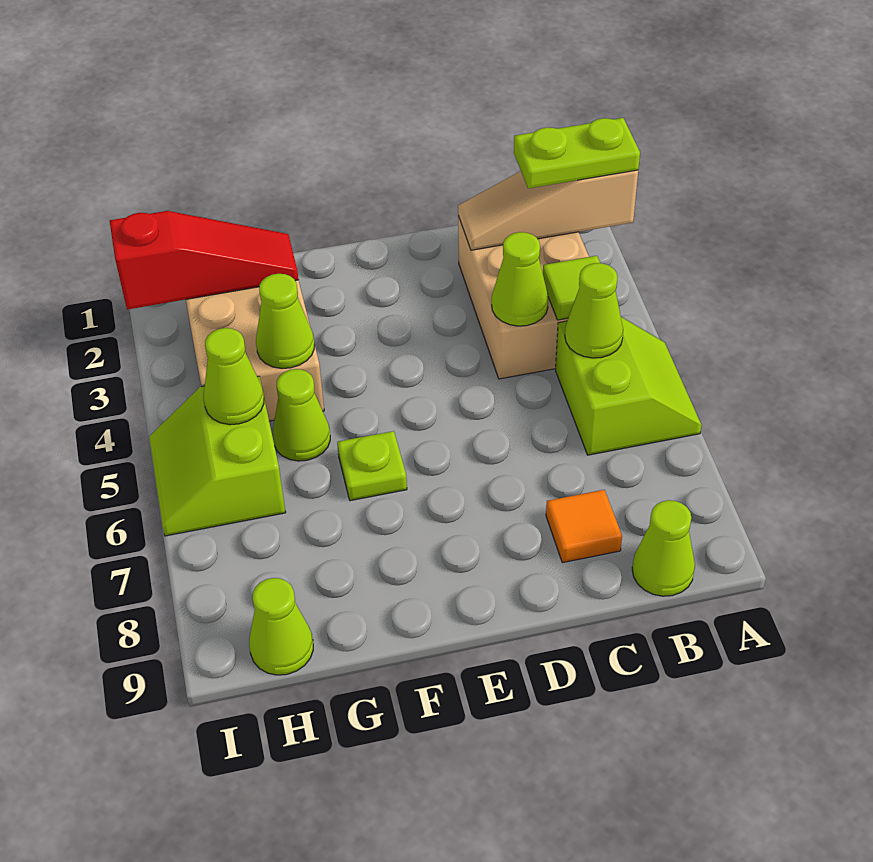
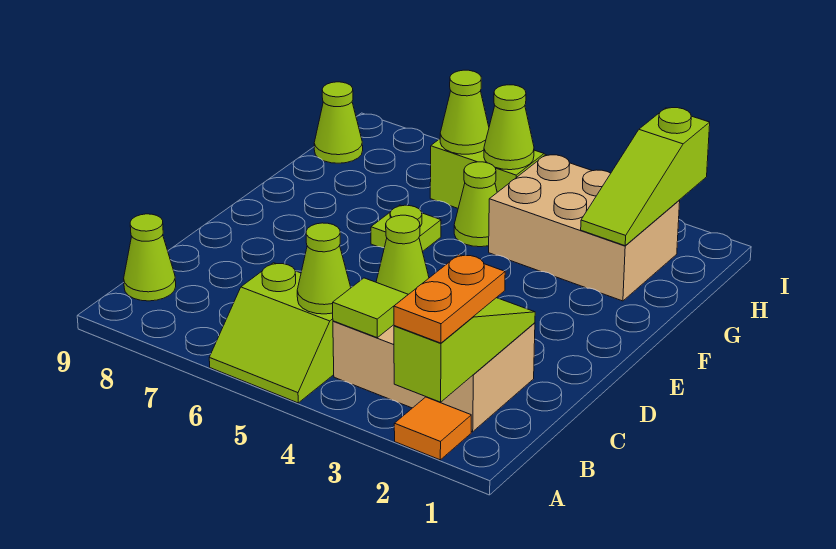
tan 1x3 slope [458,170,638,250] -> lime 1x3 slope [394,298,535,402]
lime 1x2 plate [514,118,640,188] -> orange 1x2 plate [394,255,505,343]
orange 1x1 tile [546,490,622,563] -> orange 1x1 tile moved to [394,397,471,460]
red 1x3 slope [110,211,299,310] -> lime 1x3 slope [581,108,710,246]
lime 1x1 cone [256,274,314,368] -> lime 1x1 cone moved to [440,70,489,154]

